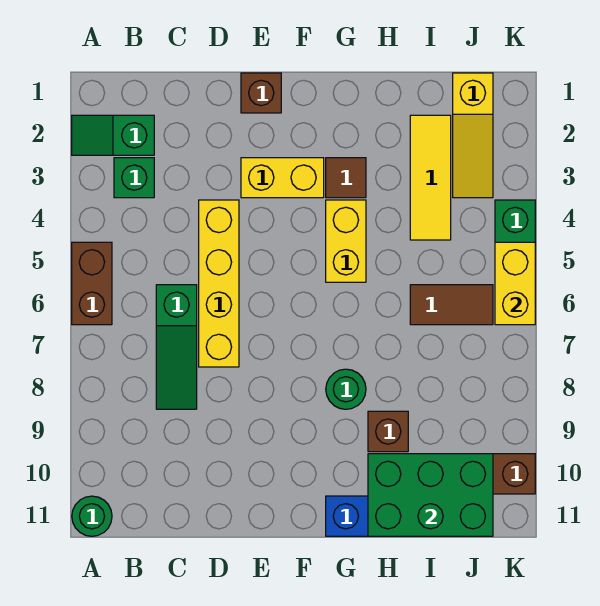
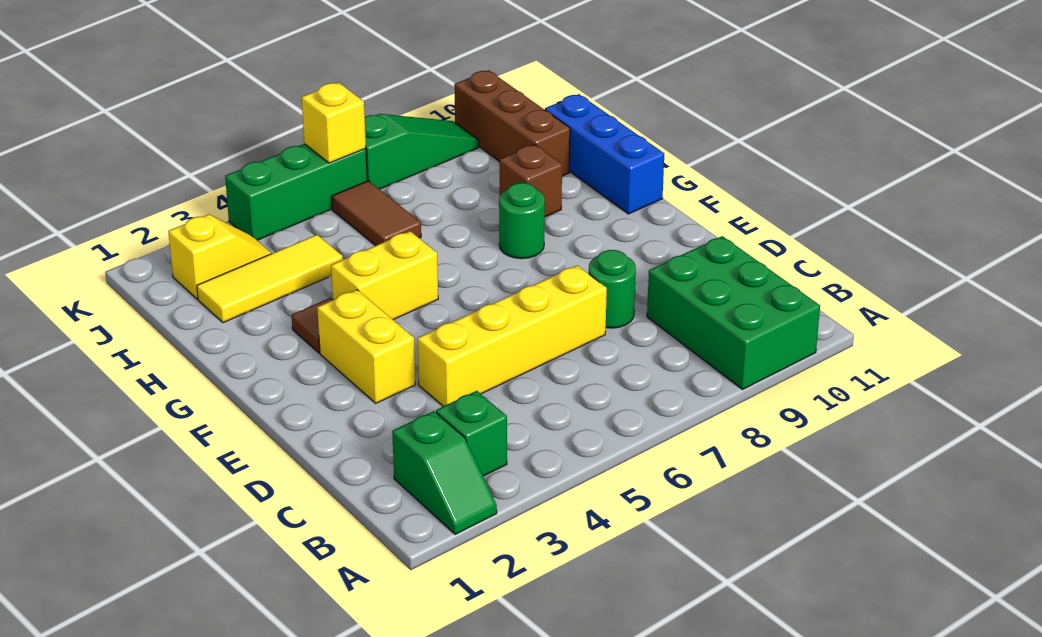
brown 1x2 brick [72,242,112,325] -> none
green 1x1 round brick [72,496,112,536] -> green 1x1 round brick moved to [588,250,636,328]
green 1x3 slope [156,285,197,409] -> green 1x3 slope moved to [365,114,479,189]
brown 1x1 brick [241,73,281,113] -> none
green 2x3 brick [368,454,493,536] -> green 2x3 brick moved to [647,236,820,389]
yellow 1x3 slope [453,73,493,198] -> yellow 1x2 slope [168,214,272,299]
yellow 1x2 brick [495,242,535,325] -> yellow 1x1 brick [302,82,366,163]

